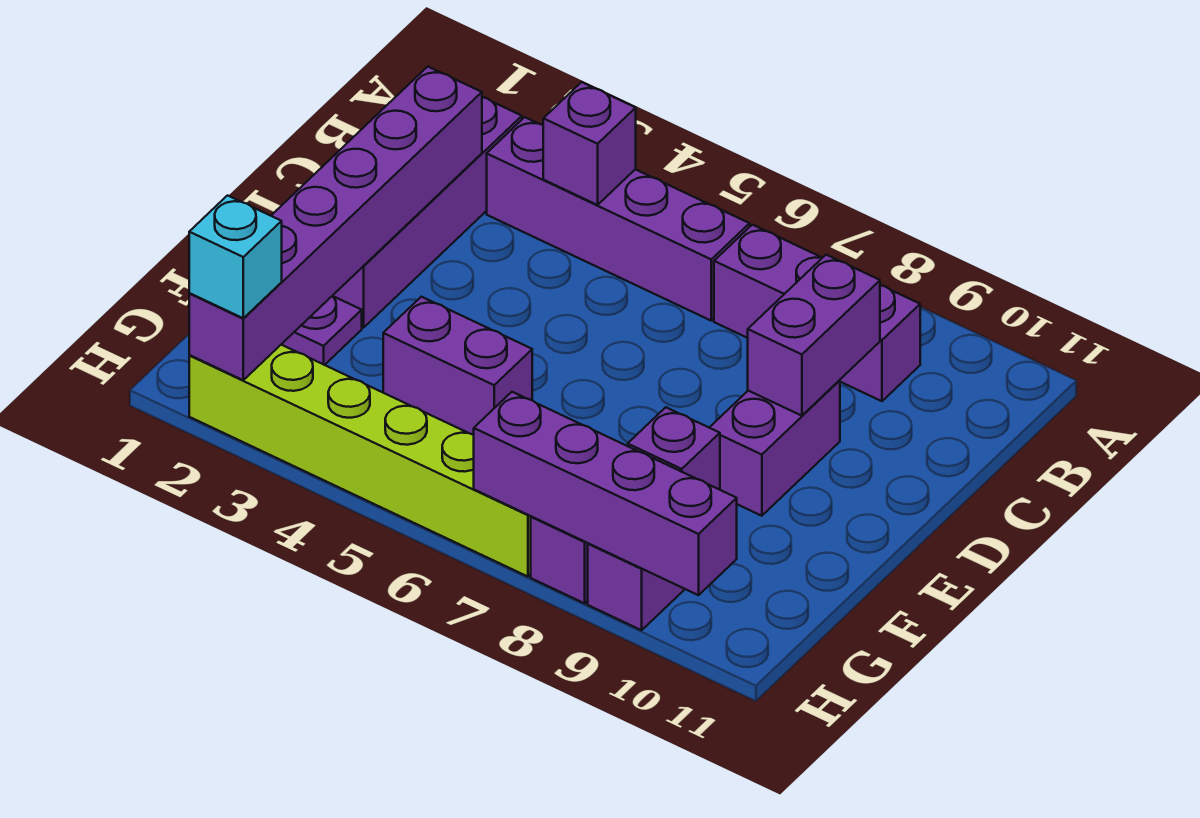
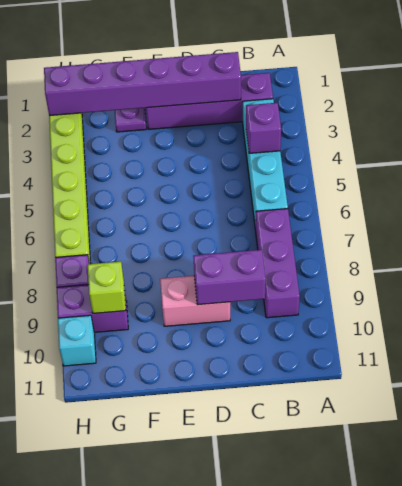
purple 1x4 brick [487,117,750,320] -> cyan 1x4 brick [243,99,288,230]
purple 1x2 brick [709,380,840,516] -> pink 1x2 brick [160,276,230,326]
purple 1x2 brick [383,297,532,435] -> none
purple 1x1 brick [628,407,720,490] -> lime 1x1 brick [88,262,126,313]
cyan 1x1 brick [189,196,282,318] -> cyan 1x1 brick moved to [58,315,96,366]
purple 1x4 brick [474,392,737,595] -> none

